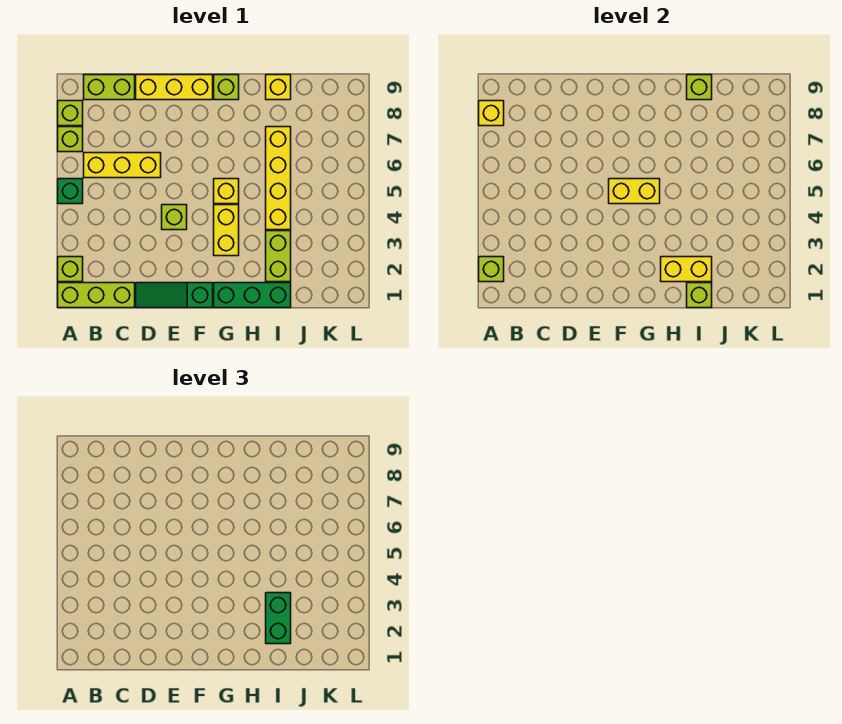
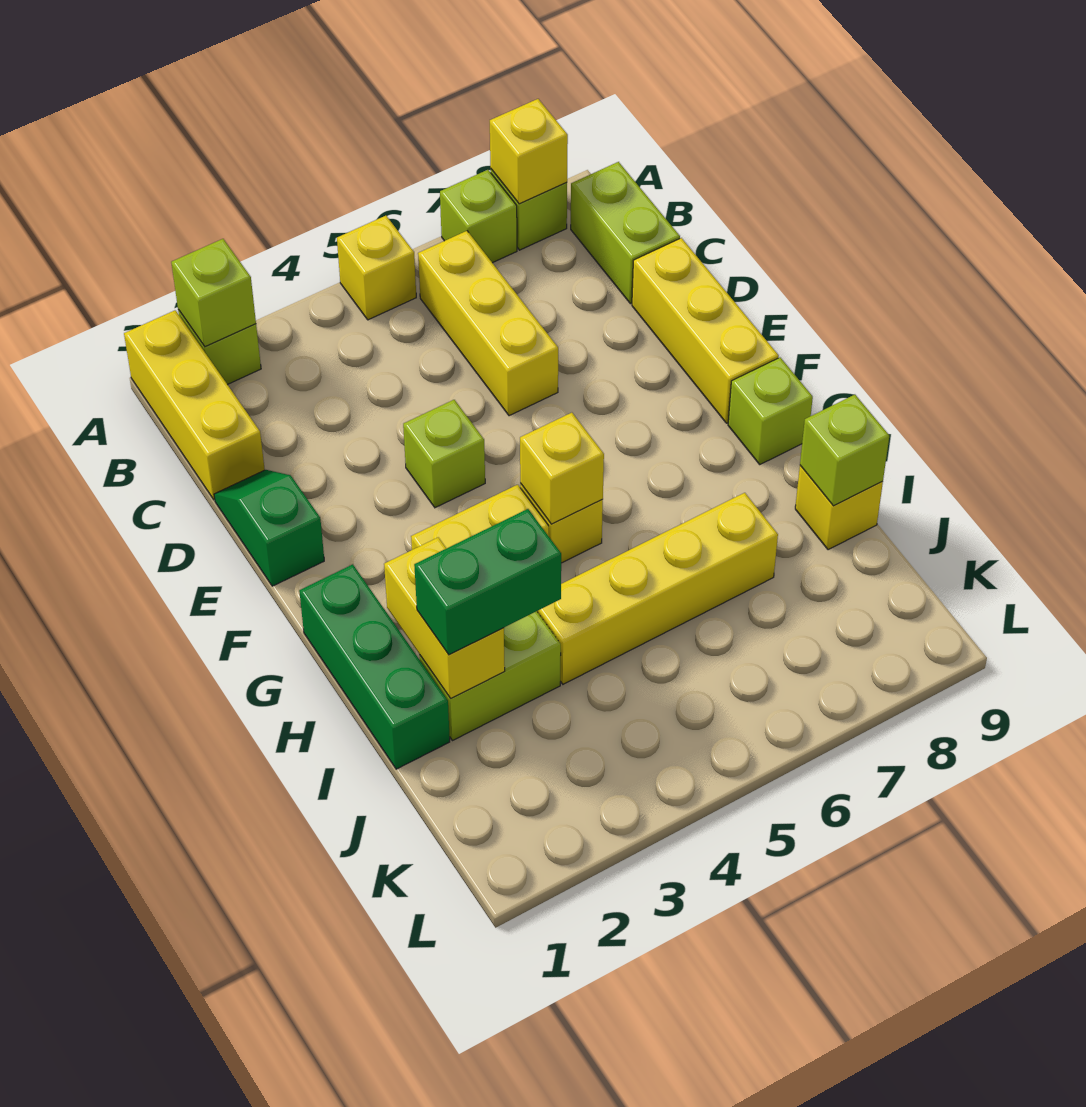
lime 1x3 brick [58,283,135,308] -> yellow 1x3 brick [124,310,265,500]
green 1x1 brick [58,179,83,204] -> yellow 1x1 brick [337,216,416,320]
green 1x3 slope [136,283,213,308] -> green 1x2 slope [214,470,324,586]
yellow 1x2 brick [609,179,660,204] -> yellow 1x1 brick [520,413,604,524]
lime 1x1 brick [687,283,712,308] -> none

